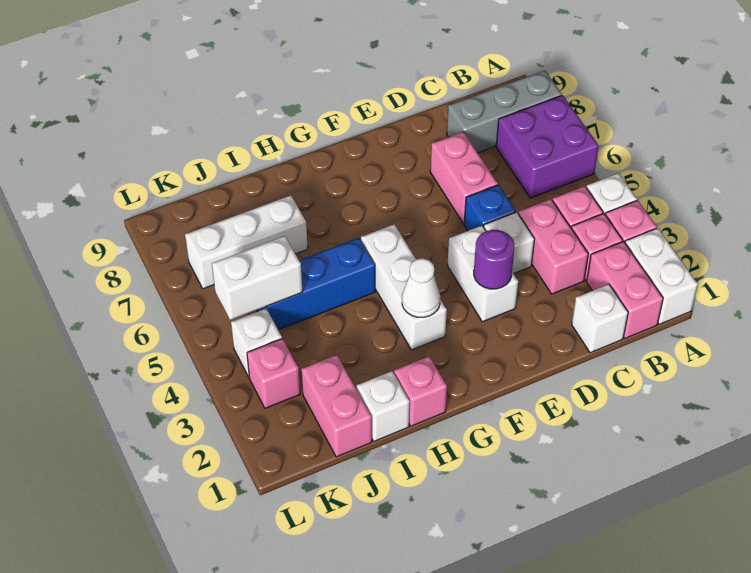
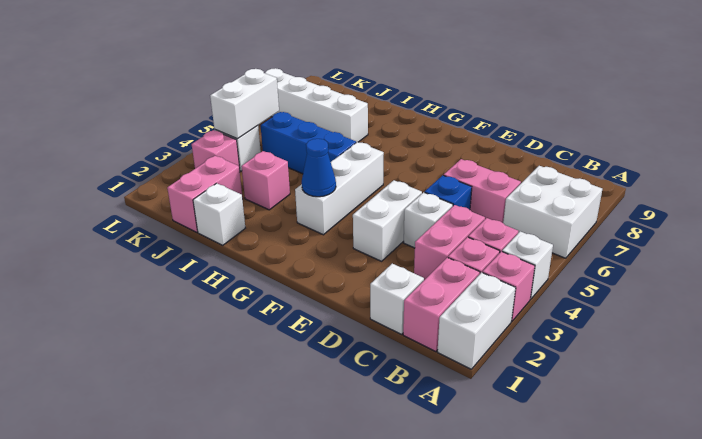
purple 2x2 brick [496,95,599,198] -> white 2x2 brick [503,166,602,258]
grey 1x3 brick [447,70,562,153] -> none
pink 1x2 brick [430,132,498,224] -> pink 1x2 brick turned to [444,159,521,223]
purple 1x1 round brick [474,230,514,289] -> none
white 1x1 cone [402,258,440,317] -> blue 1x1 cone [302,139,336,197]
pink 1x1 brick [394,356,447,426] -> pink 1x1 brick moved to [241,151,290,210]
white 1x3 brick [185,195,308,289] -> white 1x4 brick [265,68,368,143]
white 1x2 brick [212,236,303,320] -> white 1x2 brick turned to [210,69,279,139]

